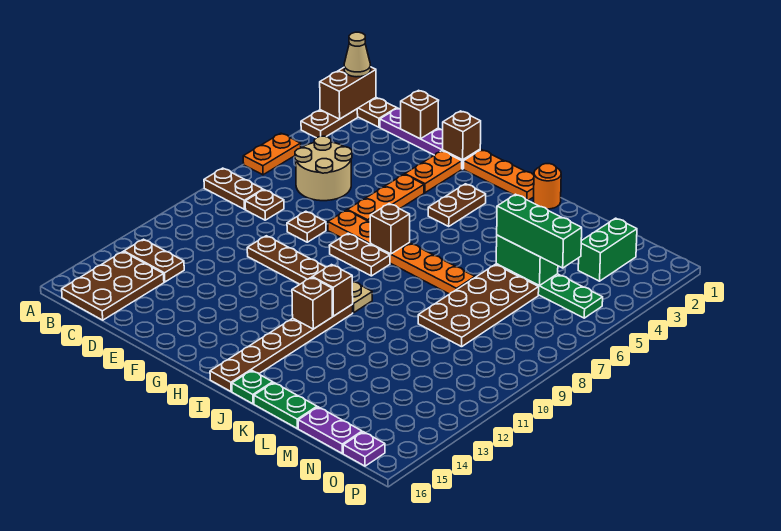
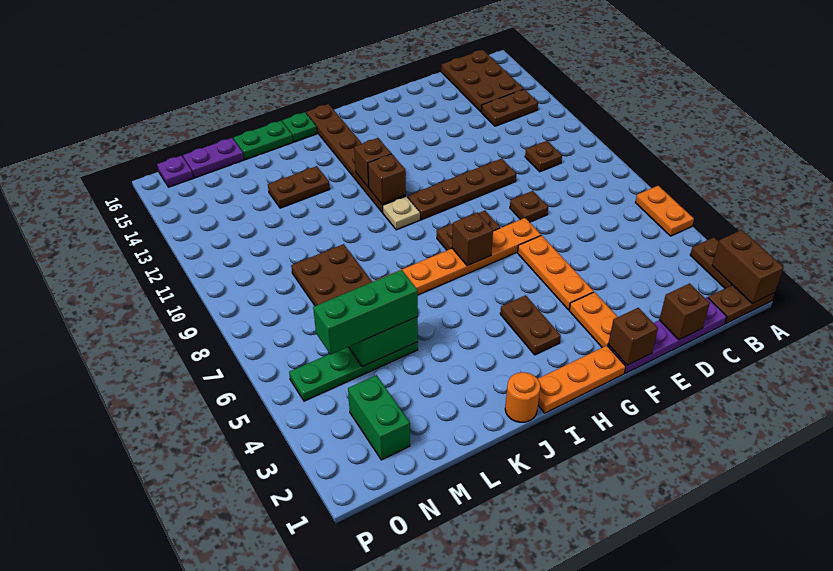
tan 1x1 cone [344,32,371,77] -> none
brown 1x2 plate [204,168,263,209] -> brown 1x2 plate moved to [268,166,330,208]
tan 2x2 round brick [295,136,352,201] -> none
brown 1x1 plate [245,190,284,220] -> brown 1x1 plate moved to [525,141,562,172]

